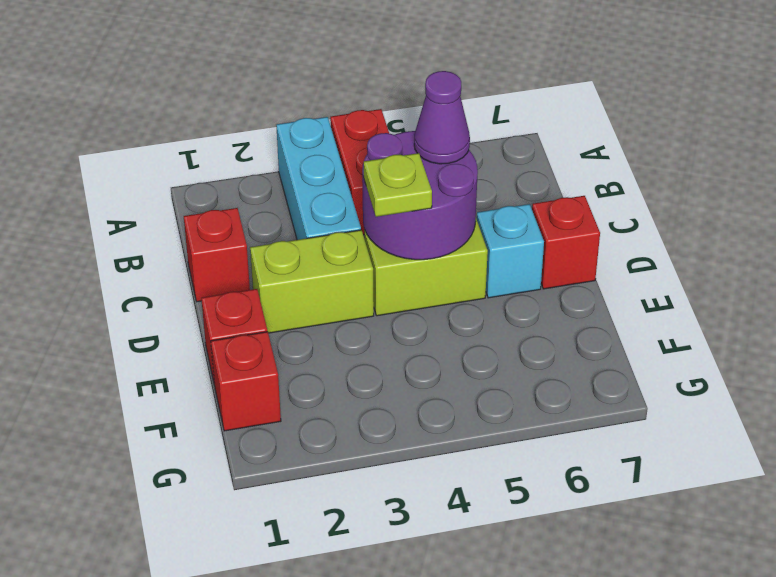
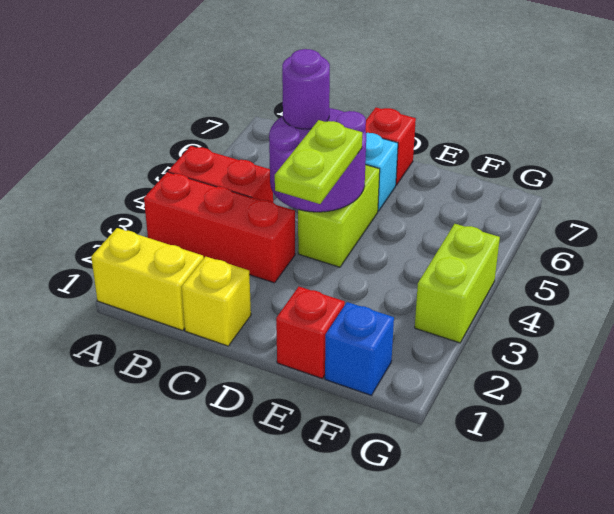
none -> yellow 1x2 brick [91,228,204,330]
cyan 1x3 brick [276,117,361,240] -> red 1x3 brick [144,172,295,283]
red 1x1 brick [184,208,250,302] -> yellow 1x1 brick [182,257,251,346]
purple 1x1 cone [414,71,470,164] -> purple 1x1 round brick [282,49,330,129]
lime 1x2 brick [250,230,374,333] -> lime 1x2 brick moved to [415,224,500,343]
lime 1x1 plate [364,153,432,217] -> lime 1x2 plate [275,120,362,204]
red 1x1 brick [211,332,281,431] -> blue 1x1 brick [325,302,394,395]

